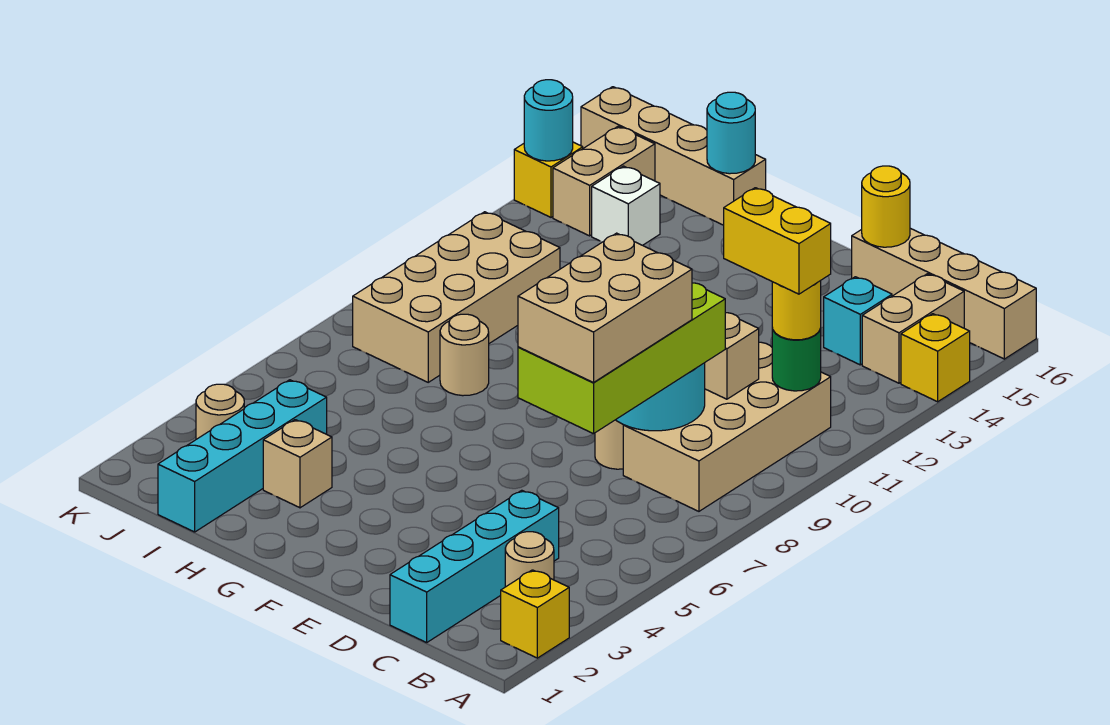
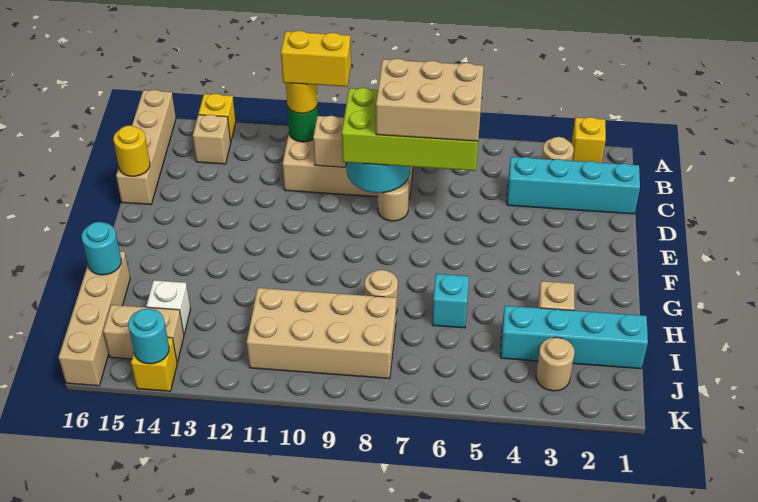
yellow 1x2 brick [724,188,831,294] -> yellow 1x2 brick turned to [281,31,351,87]
tan 1x2 brick [862,274,964,383] -> tan 1x1 brick [193,114,231,164]
cyan 1x1 brick [824,277,892,365] -> cyan 1x1 brick moved to [432,274,469,328]

